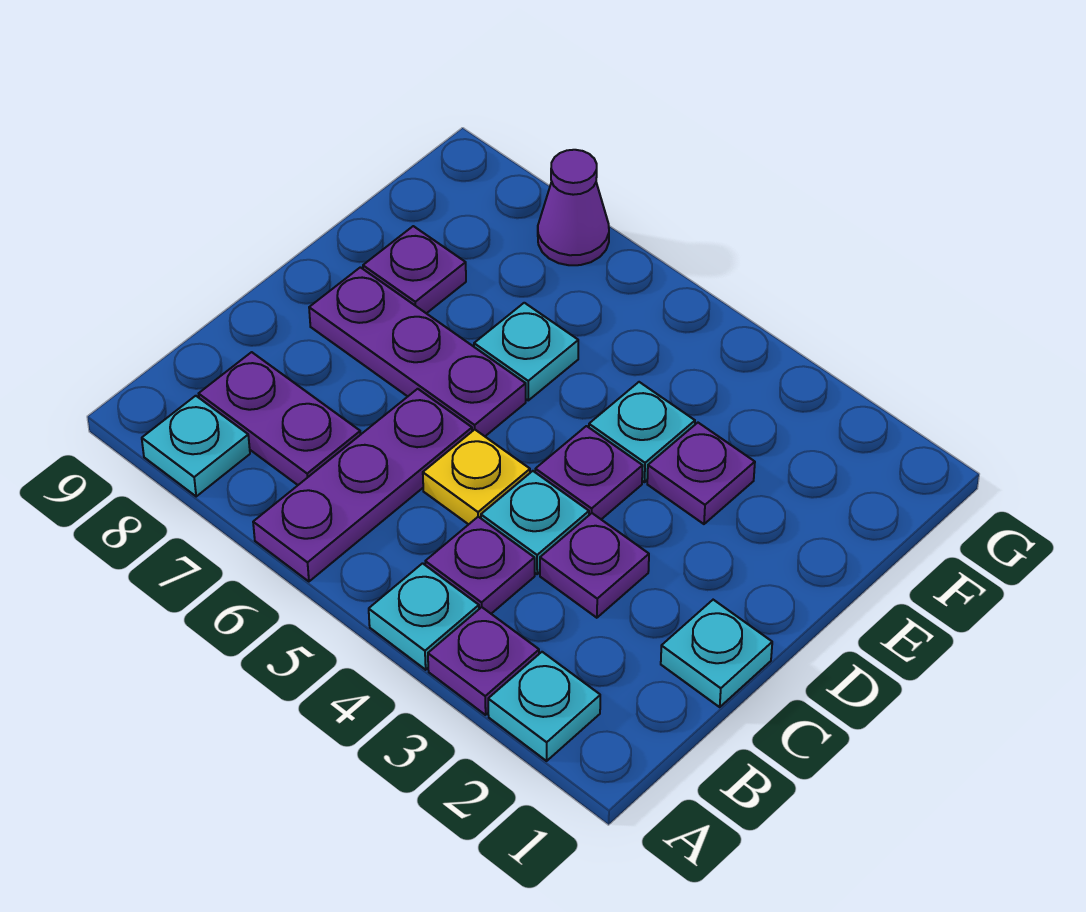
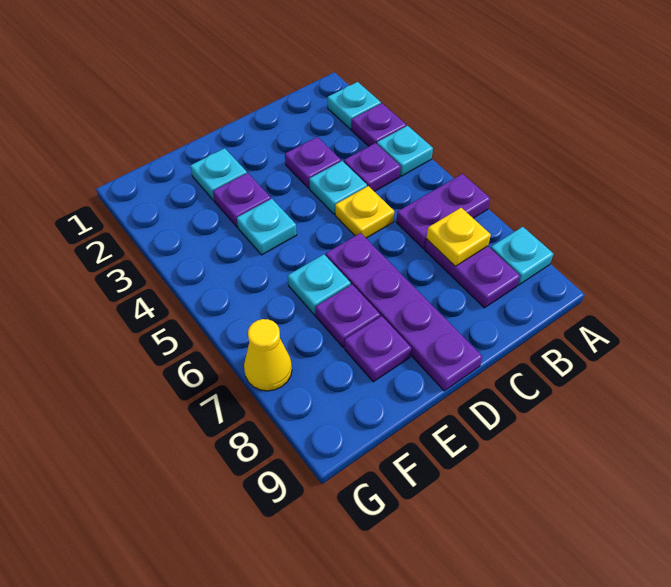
purple 1x3 plate [253,389,472,581] -> purple 1x2 plate [396,174,490,249]
none -> yellow 1x1 plate [426,208,491,266]
cyan 1x1 plate [661,600,772,707] -> cyan 1x1 plate moved to [190,148,247,201]
purple 1x1 plate [535,426,643,519] -> purple 1x1 plate moved to [316,284,380,347]
purple 1x3 plate [309,267,526,436] -> purple 1x4 plate [326,233,482,391]
purple 1x1 cone [538,150,609,265] -> yellow 1x1 cone [244,319,292,391]

